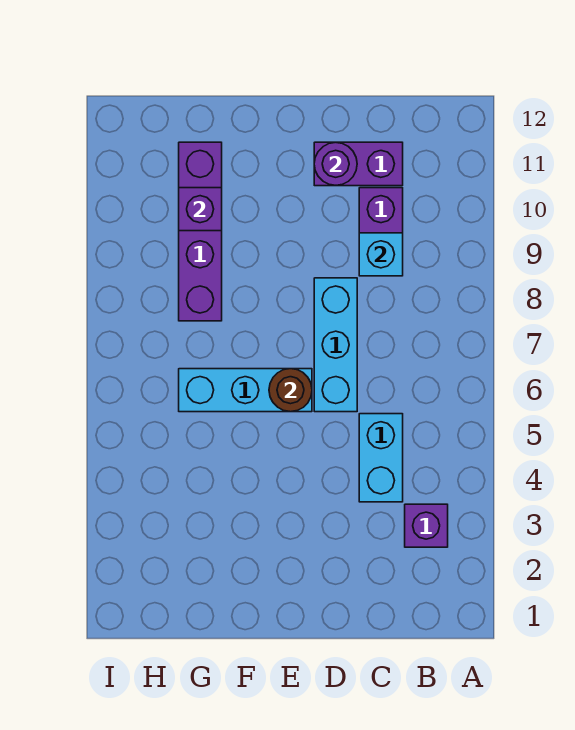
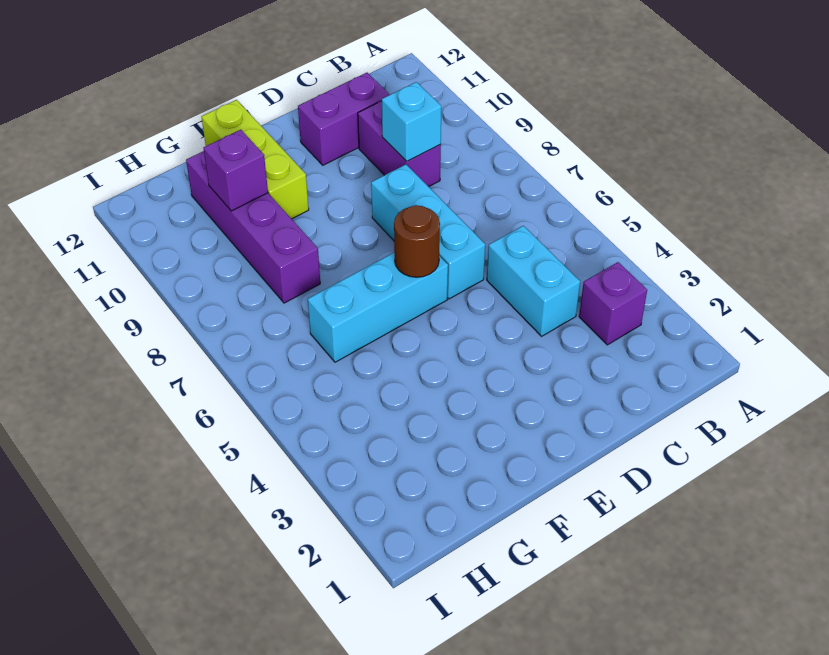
purple 1x1 round brick [314,142,357,185] -> none
none -> lime 1x3 brick [202,100,309,219]

